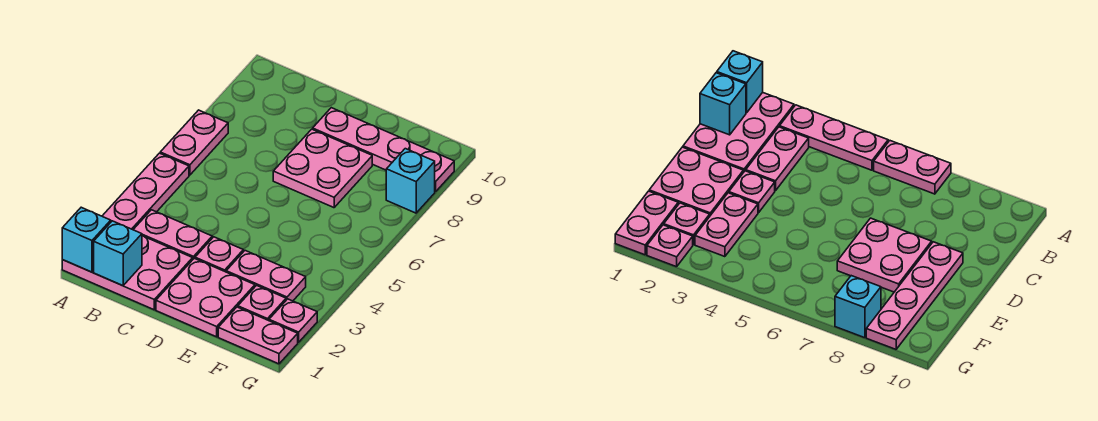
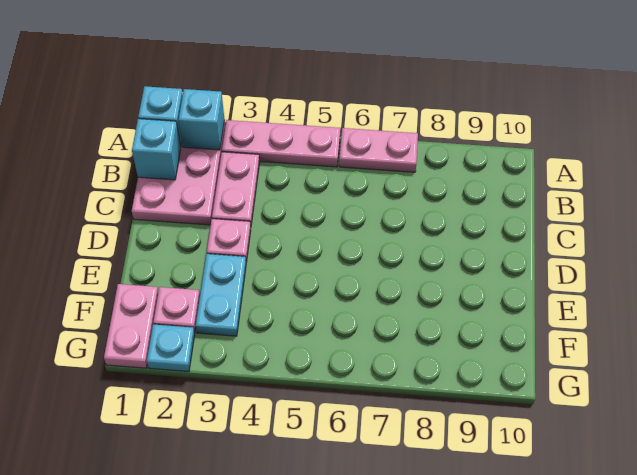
pink 2x2 plate [156,258,255,337] -> none
pink 2x2 plate [273,129,372,208] -> none
pink 1x4 plate [313,108,454,192] -> none
pink 1x2 plate [226,251,306,301] -> cyan 1x2 plate [196,254,246,336]
pink 1x1 plate [269,299,317,342] -> cyan 1x1 plate [147,324,195,371]
cyan 1x1 brick [386,149,435,213] -> cyan 1x1 brick moved to [179,89,225,150]

